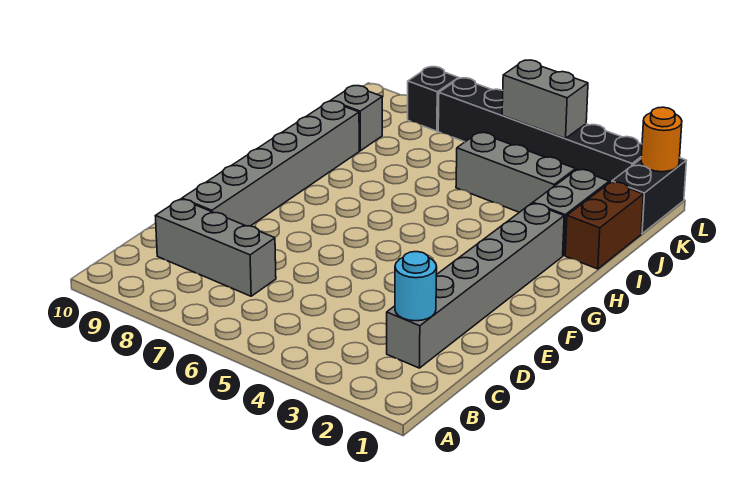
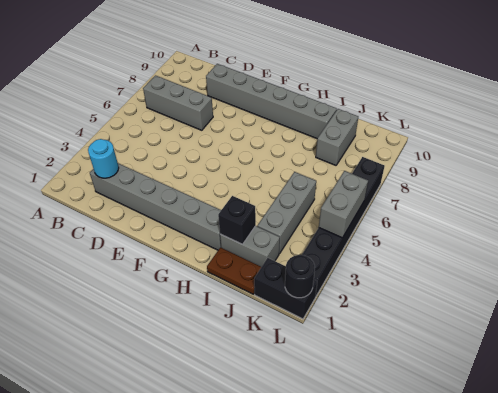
grey 1x3 brick [156,199,276,296] -> grey 1x3 brick turned to [143,76,213,130]
brown 1x2 brick [565,182,643,269] -> brown 1x2 plate [207,247,261,294]
grey 1x1 brick [331,86,382,151] -> grey 1x2 brick [316,109,358,165]
orange 1x1 round brick [641,107,682,172] -> black 1x1 round brick [285,255,315,298]
black 1x1 brick [408,67,459,131] -> black 1x1 brick moved to [218,196,256,244]

